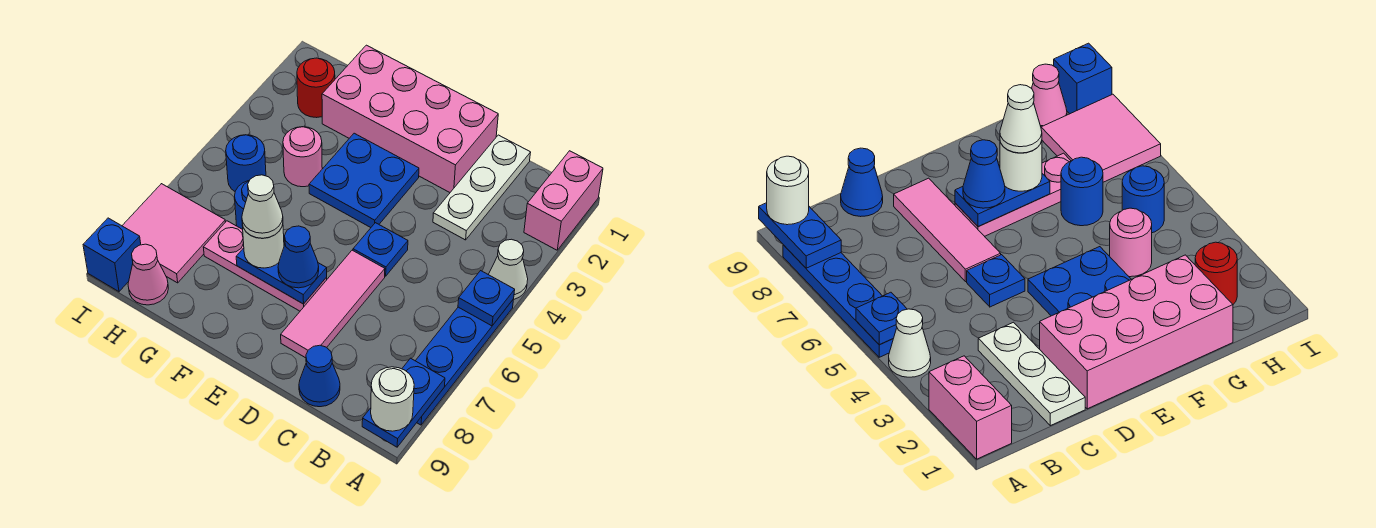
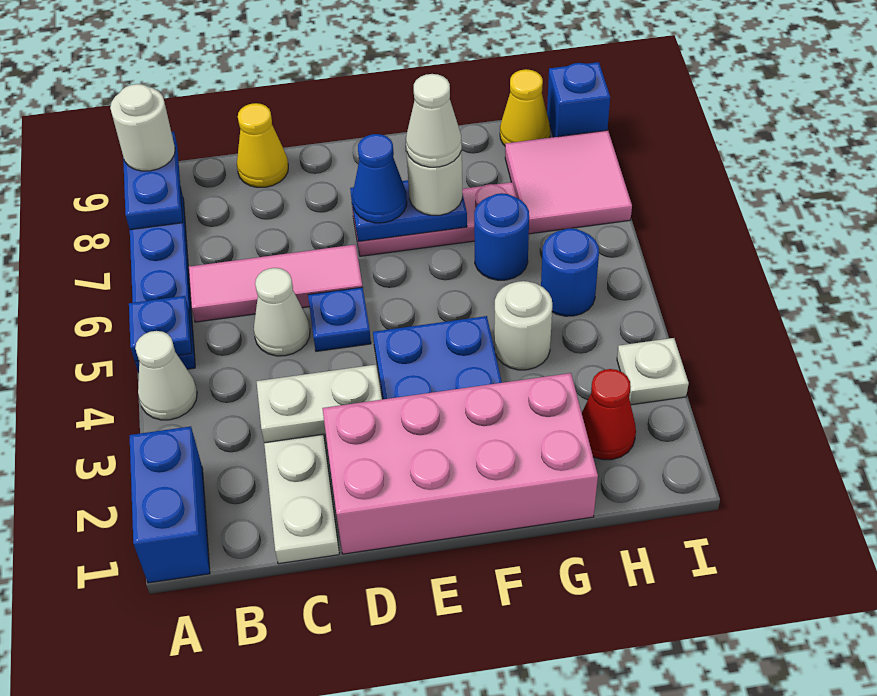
pink 1x2 brick [524,151,603,250] -> blue 1x2 brick [129,426,210,583]
none -> white 1x2 plate [257,365,382,443]
none -> white 1x1 cone [254,268,310,356]
blue 1x1 cone [299,345,340,407] -> yellow 1x1 cone [237,103,288,187]
pink 1x3 tile [281,250,385,358] -> pink 1x3 tile turned to [189,244,363,322]
pink 1x1 round brick [283,127,322,187] -> white 1x1 round brick [494,281,552,370]
red 1x1 round brick [297,58,335,118] -> red 1x1 cone [582,369,636,460]
pink 1x1 cone [128,244,168,305] -> yellow 1x1 cone [500,69,550,146]
none -> white 1x1 plate [617,338,689,405]

